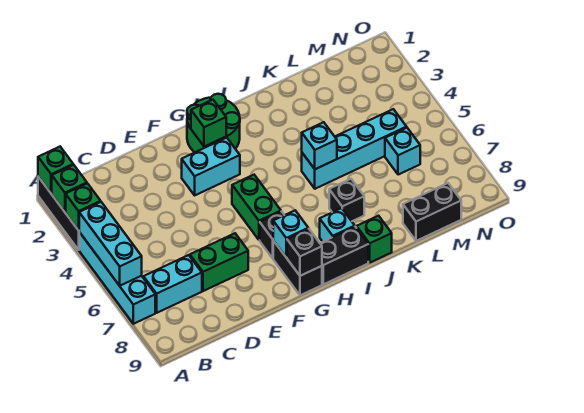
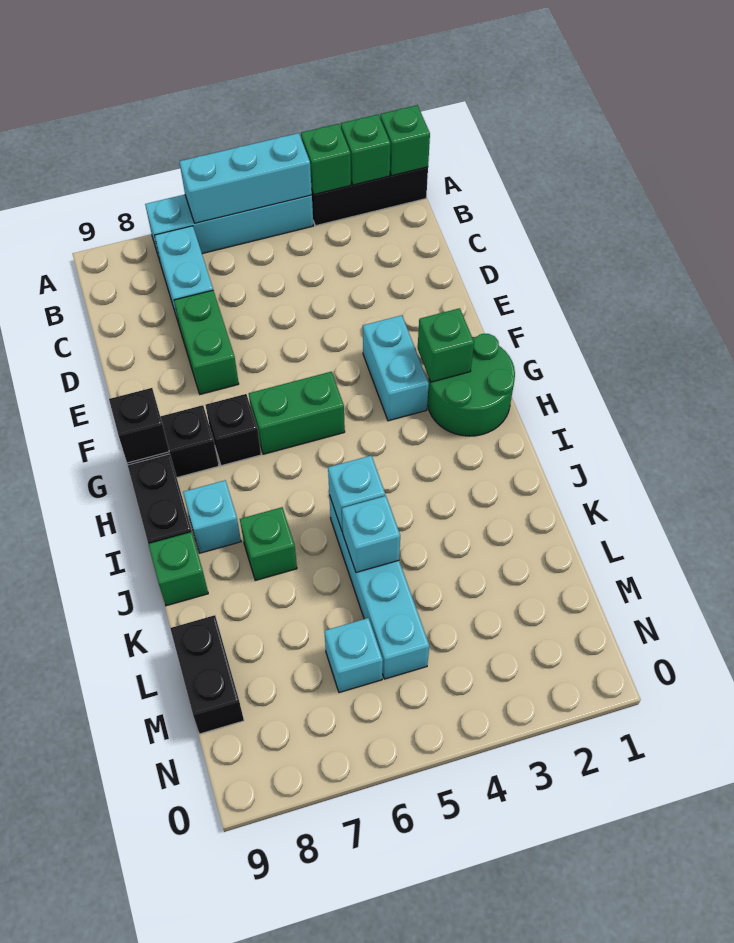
cyan 1x1 brick [273,211,308,257] -> cyan 1x1 brick moved to [342,496,400,572]
black 1x1 brick [329,179,364,221] -> green 1x1 brick [240,507,297,581]

